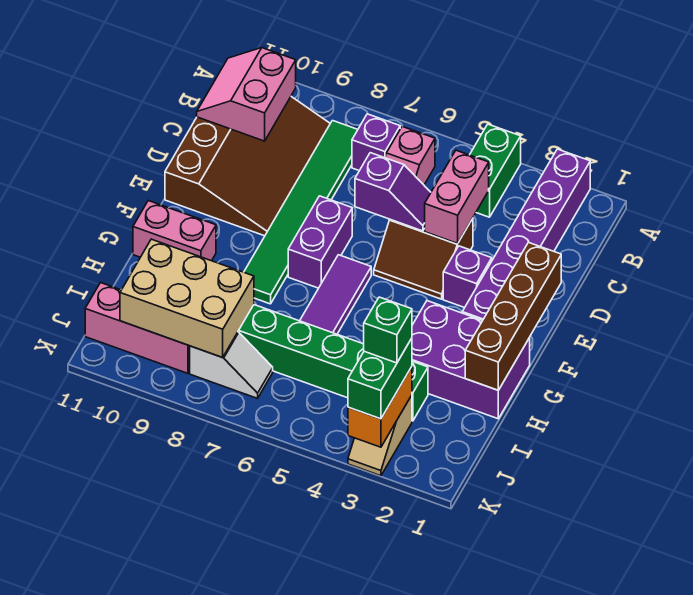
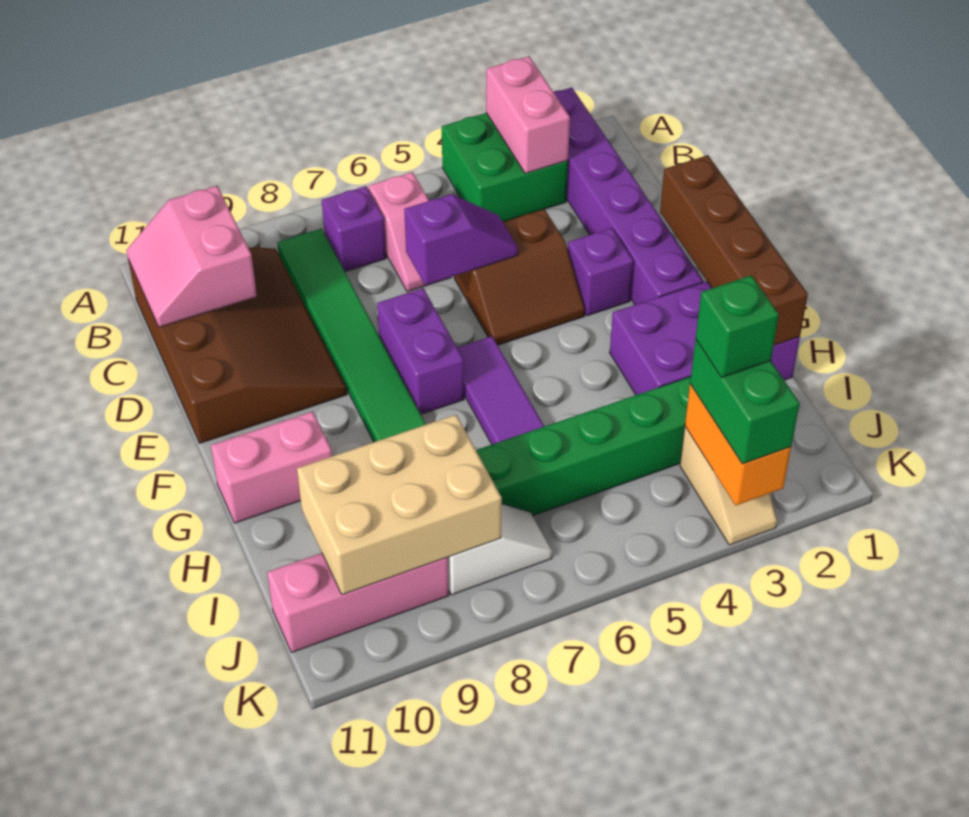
green 1x2 brick [470,124,521,217] -> green 2x2 brick [442,113,568,222]
pink 1x2 brick [425,150,489,243] -> pink 1x2 brick moved to [486,56,570,173]

